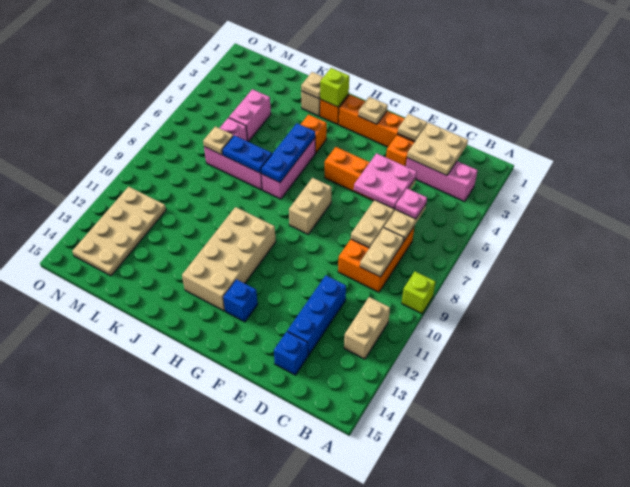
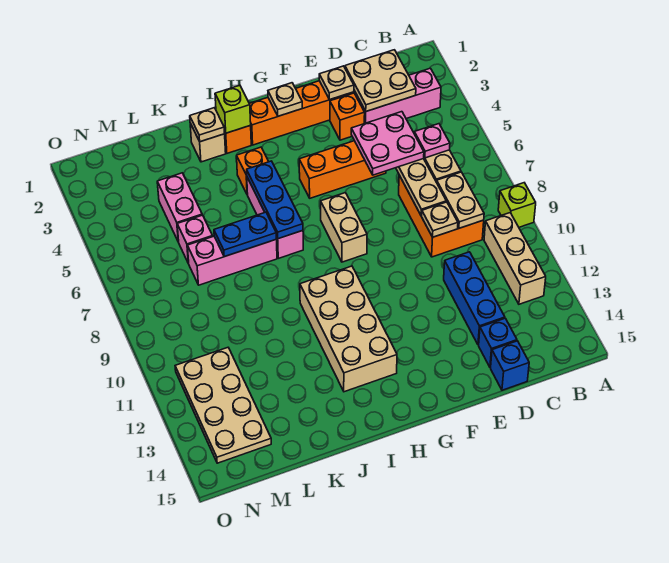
tan 1x2 brick [344,297,390,359] -> tan 1x3 brick [484,213,546,304]
blue 1x1 brick [223,279,258,322] -> blue 1x1 brick moved to [491,341,529,390]
tan 1x1 plate [203,126,233,155] -> tan 1x1 plate moved to [422,202,458,237]

